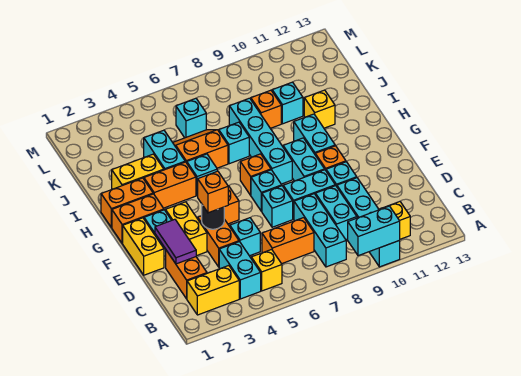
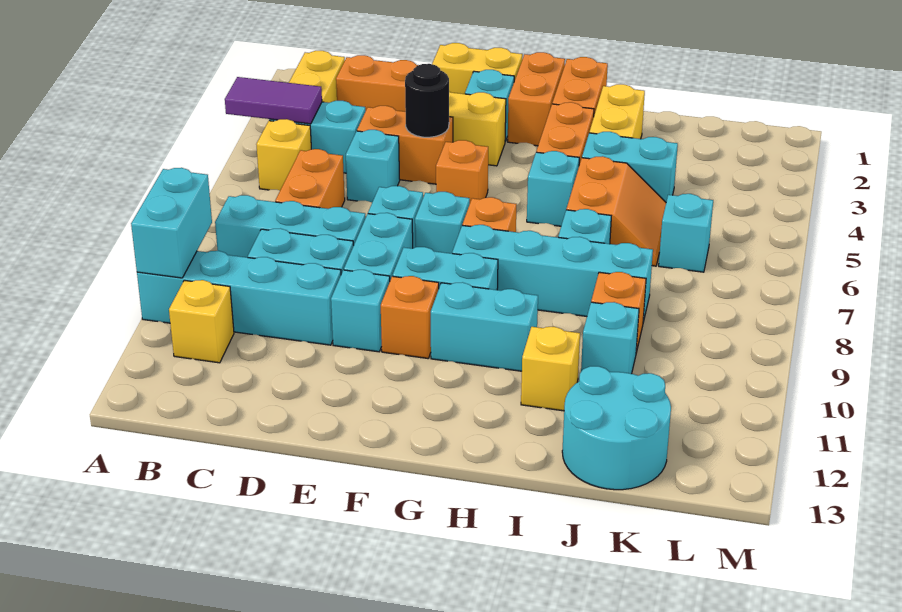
purple 1x2 tile [155,219,196,264] -> purple 1x2 tile moved to [225,77,322,124]
orange 1x1 brick [198,171,228,213] -> none
none -> cyan 2x2 round brick [562,366,671,490]

